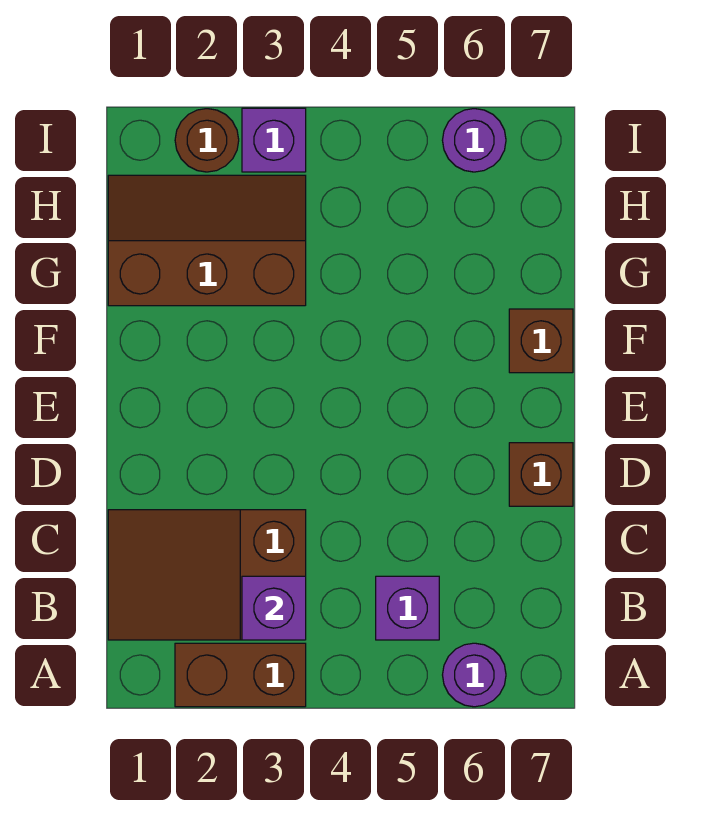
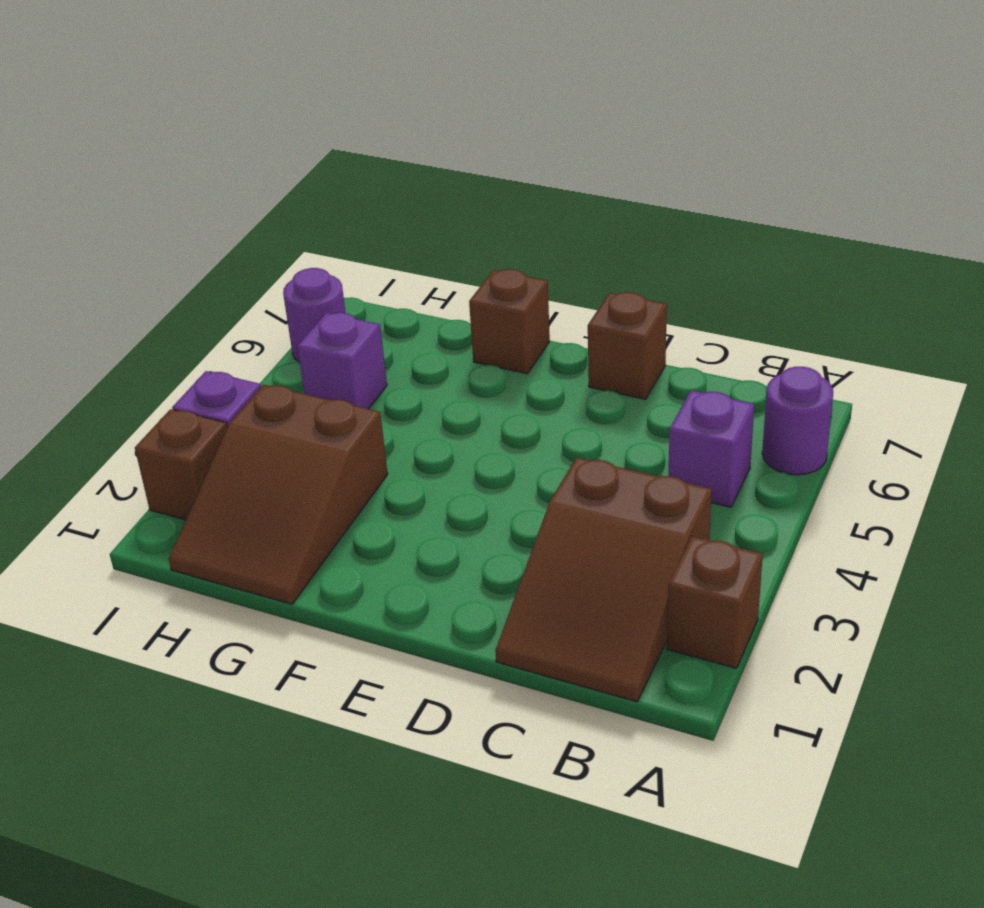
brown 1x2 brick [175,643,306,707] -> brown 1x1 brick [667,536,763,668]
purple 1x1 brick [242,576,306,640] -> purple 1x1 brick moved to [297,313,387,409]
brown 2x3 slope [108,175,306,306] -> brown 2x3 slope turned to [169,385,388,604]
brown 1x1 round brick [175,109,239,172] -> brown 1x1 brick [135,409,227,520]

